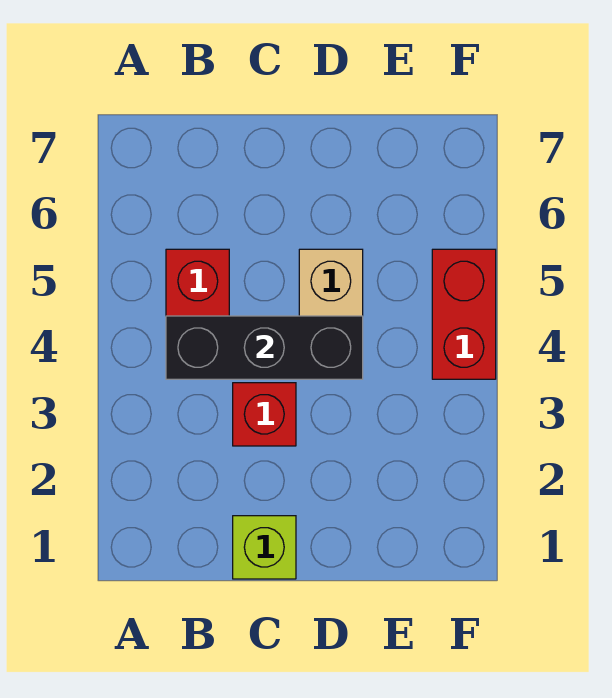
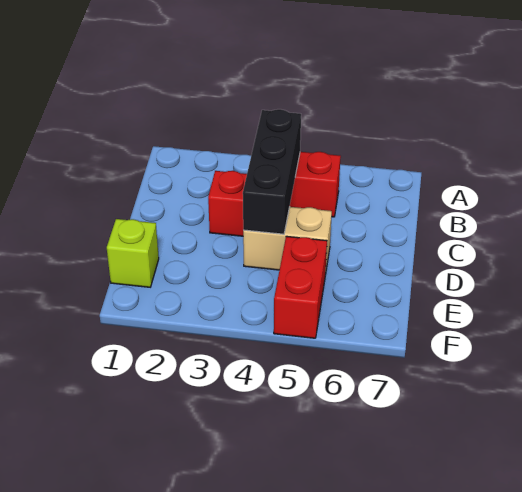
lime 1x1 brick [233,516,296,579] -> lime 1x1 brick moved to [107,219,159,287]
red 1x2 brick [432,249,496,379] -> red 1x2 brick turned to [274,236,327,338]

